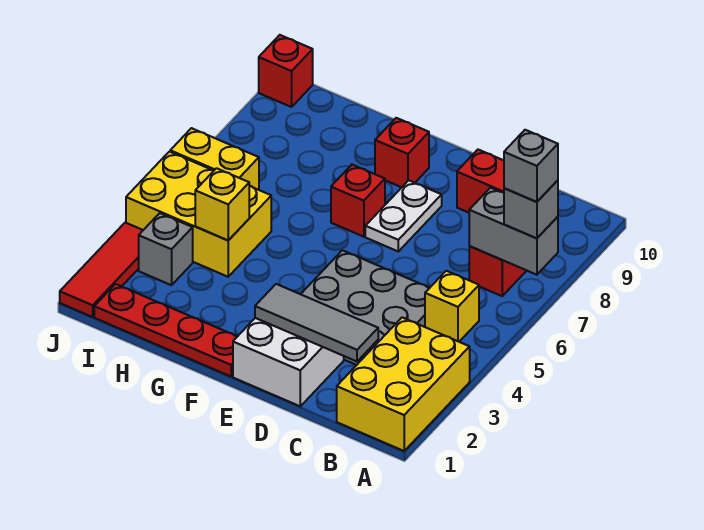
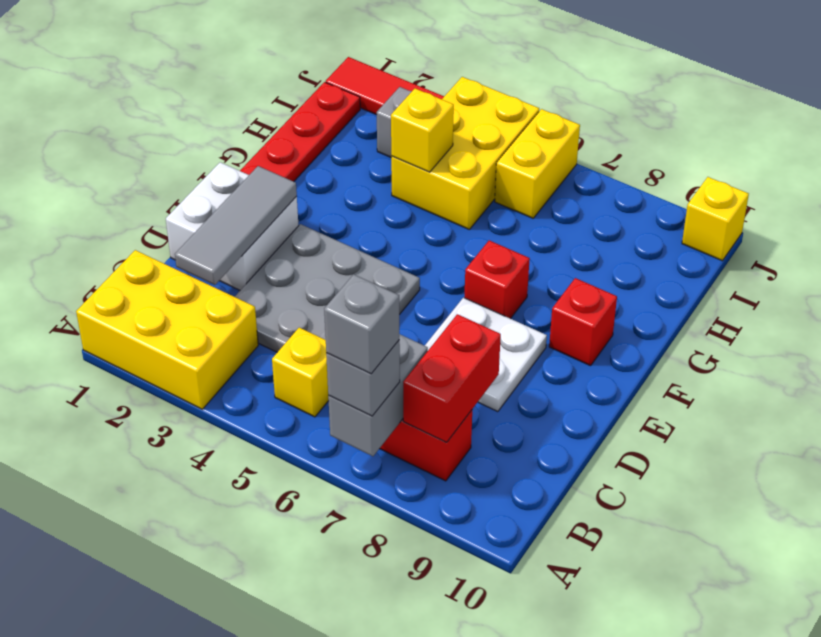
white 1x2 plate [365,180,442,251] -> white 2x2 plate [425,298,547,412]
red 1x1 brick [259,35,313,107] -> yellow 1x1 brick [682,177,749,261]

